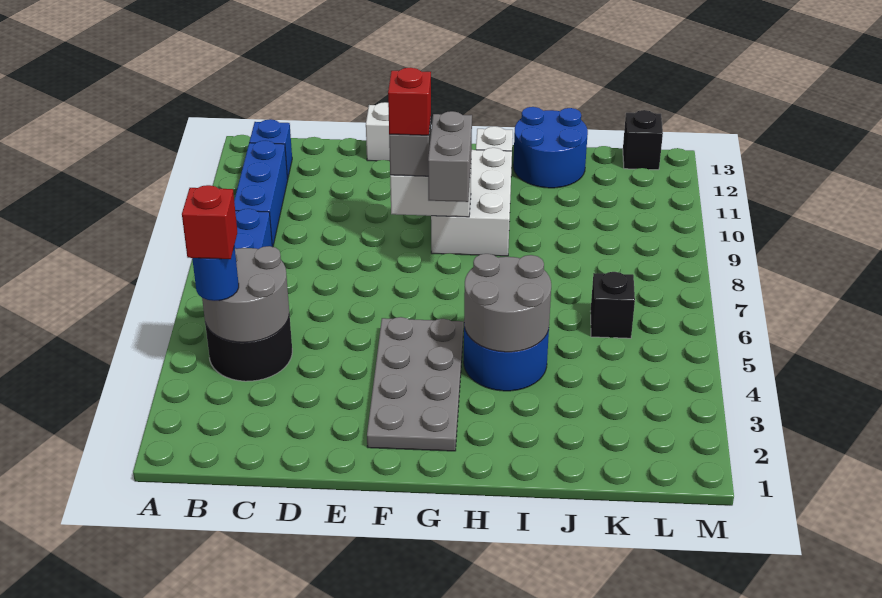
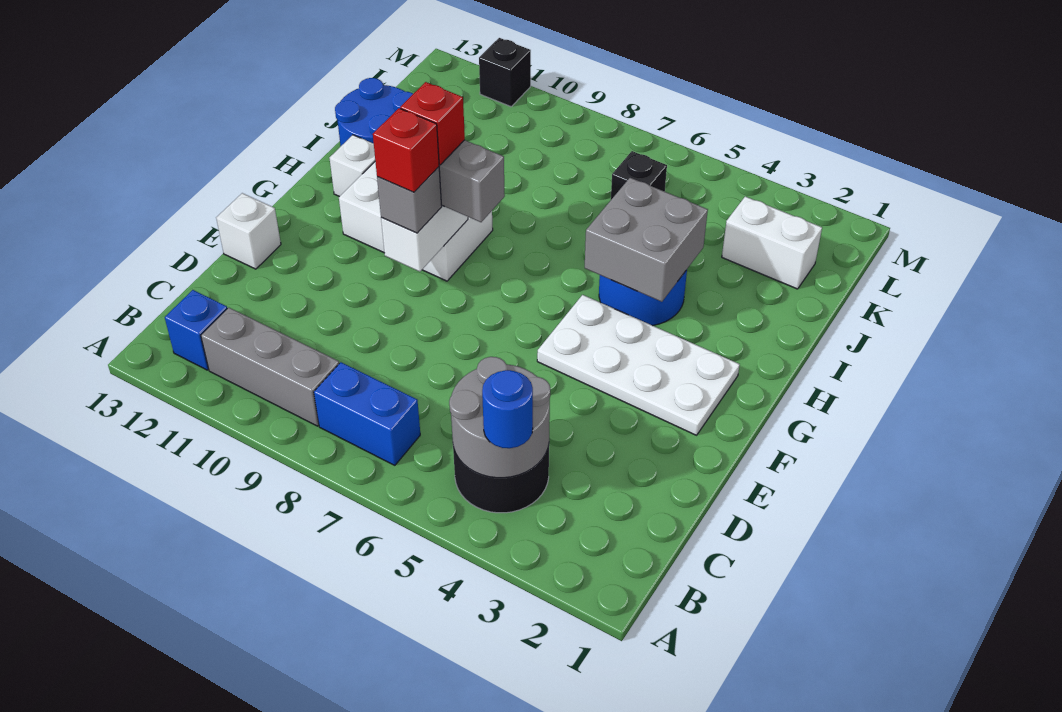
red 1x1 brick [182,185,237,259] -> red 1x1 brick moved to [400,82,465,165]
blue 1x3 brick [234,141,288,247] -> grey 1x3 brick [201,307,339,426]
grey 2x4 plate [367,317,464,451] -> white 2x4 plate [537,295,740,435]
grey 2x2 round brick [464,254,551,352] -> grey 2x2 brick [585,178,708,302]
none -> white 1x2 brick [722,197,822,289]
black 1x1 brick [623,110,663,170] -> black 1x1 brick moved to [479,38,531,107]

